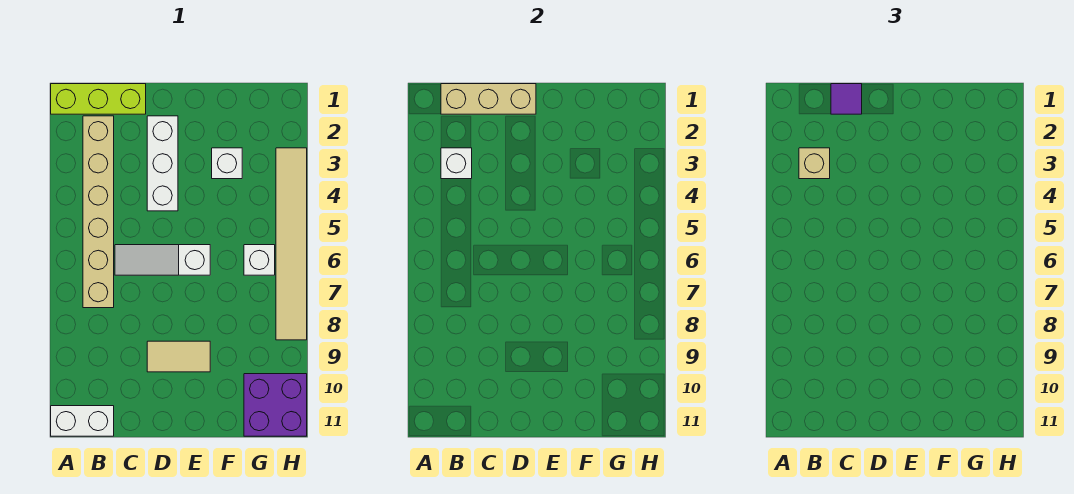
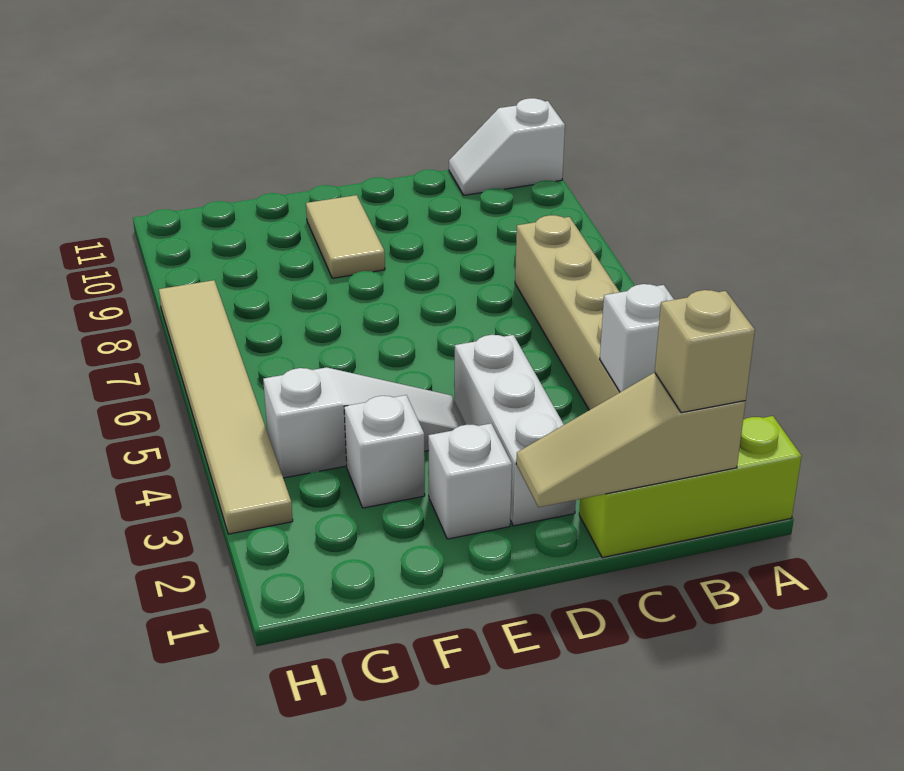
white 1x2 brick [51,406,114,436] -> white 1x2 slope [449,98,565,195]
tan 1x3 brick [441,84,536,114] -> tan 1x3 slope [516,373,746,507]
tan 1x1 brick [799,148,830,179] -> tan 1x1 brick moved to [655,290,755,413]
purple 1x1 tile [831,84,862,114] -> none
white 1x3 slope [115,245,210,275] -> white 1x3 slope moved to [263,367,466,478]
tan 1x2 tile [147,341,210,372] -> tan 1x2 tile turned to [306,195,385,278]
white 1x1 brick [244,245,275,275] -> white 1x1 brick moved to [428,424,512,539]
purple 2x2 brick [244,374,307,436] -> none

